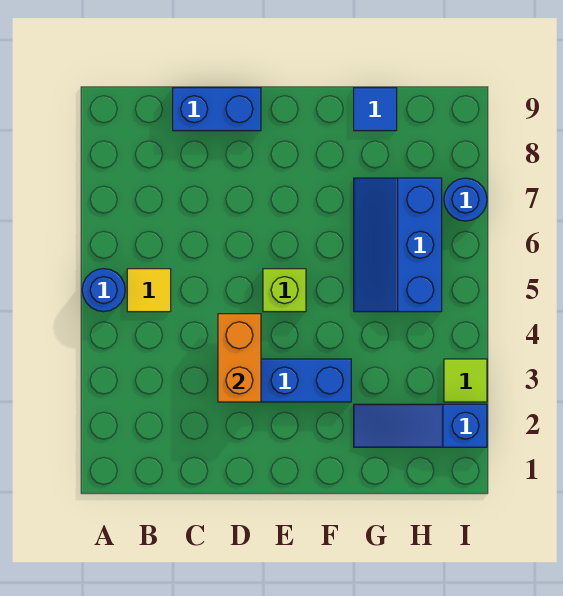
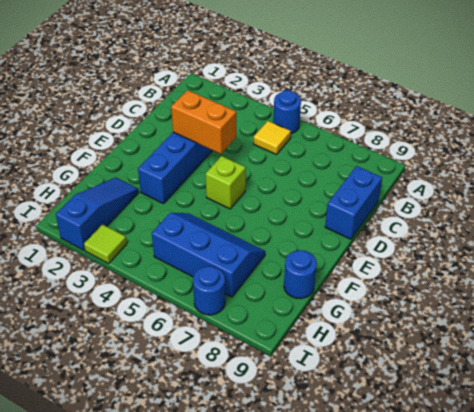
blue 1x1 tile [354,88,397,131] -> blue 1x1 round brick [284,250,317,299]

